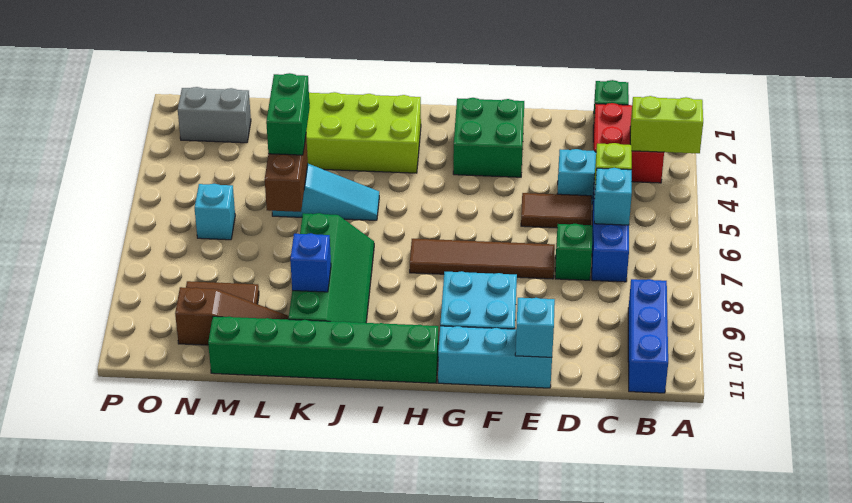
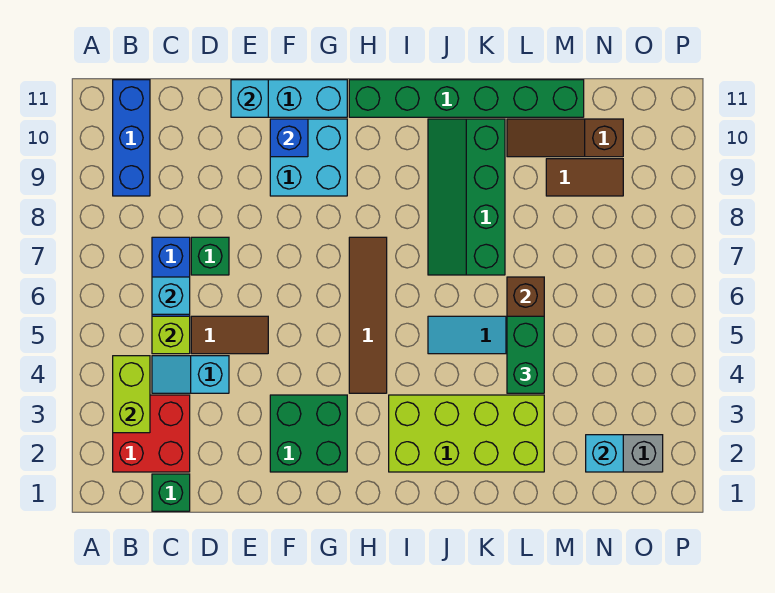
lime 1x2 brick [630,96,703,153] -> lime 1x2 brick turned to [113,356,150,433]
brown 1x4 tile [410,239,555,279] -> brown 1x4 tile turned to [349,237,387,393]
blue 1x1 brick [290,233,331,292] -> blue 1x1 brick moved to [270,119,308,157]
cyan 1x1 brick [195,184,235,240] -> cyan 1x1 brick moved to [586,435,623,472]

